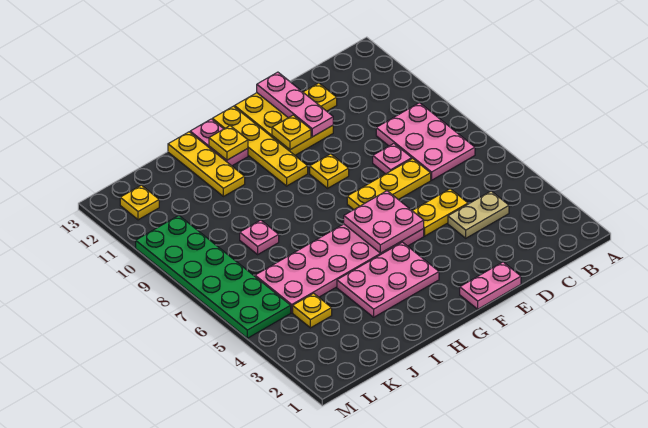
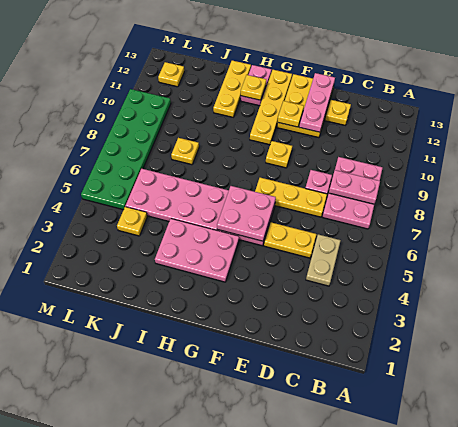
tan 1x2 plate [448,191,509,238] -> tan 1x2 plate turned to [306,234,341,286]
pink 1x2 plate [460,262,521,309] -> pink 1x2 plate moved to [329,170,380,204]
pink 1x1 plate [240,220,279,254] -> yellow 1x1 plate [171,138,199,165]

